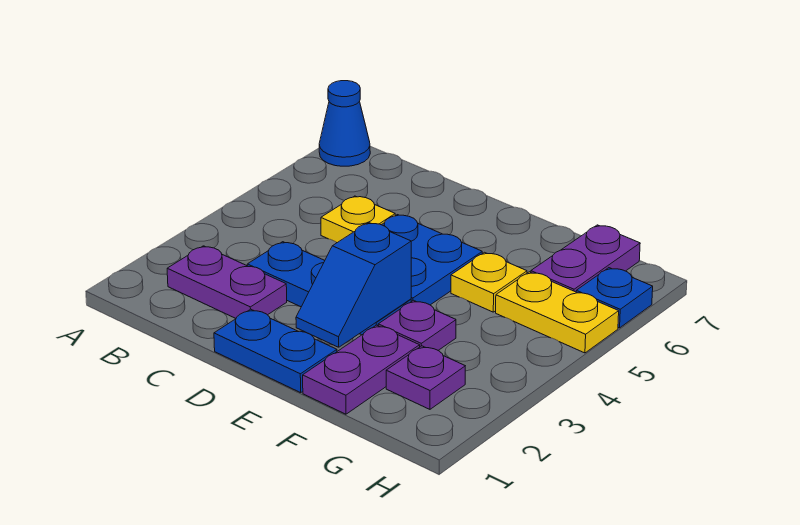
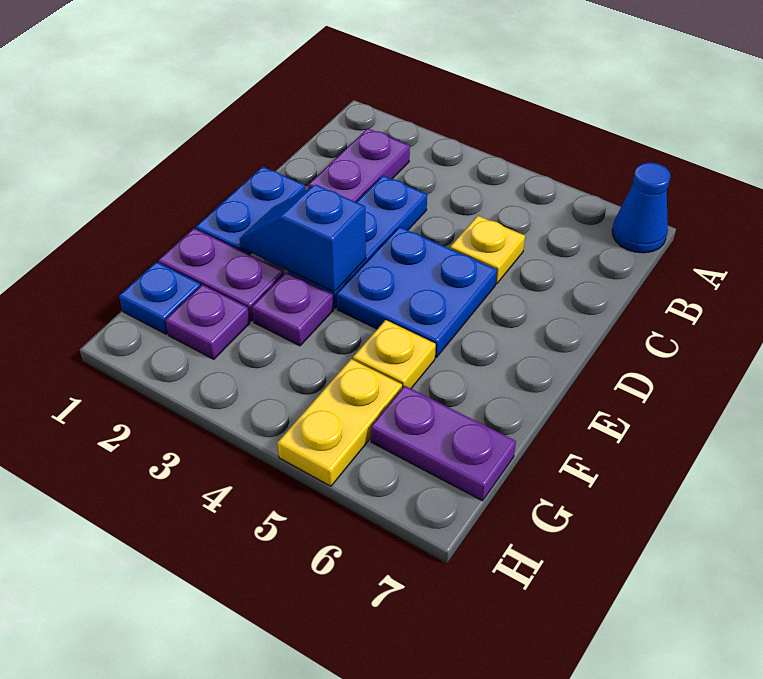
blue 1x1 plate [576,268,653,328] -> blue 1x1 plate moved to [119,262,200,334]

